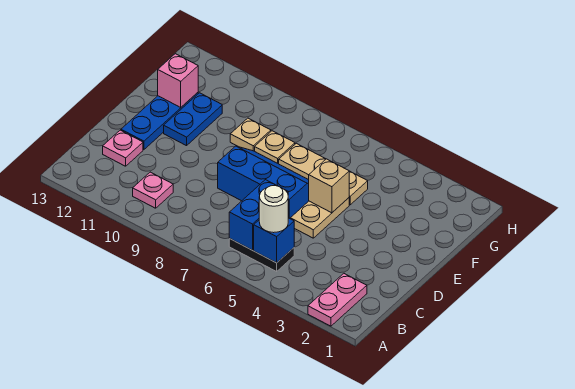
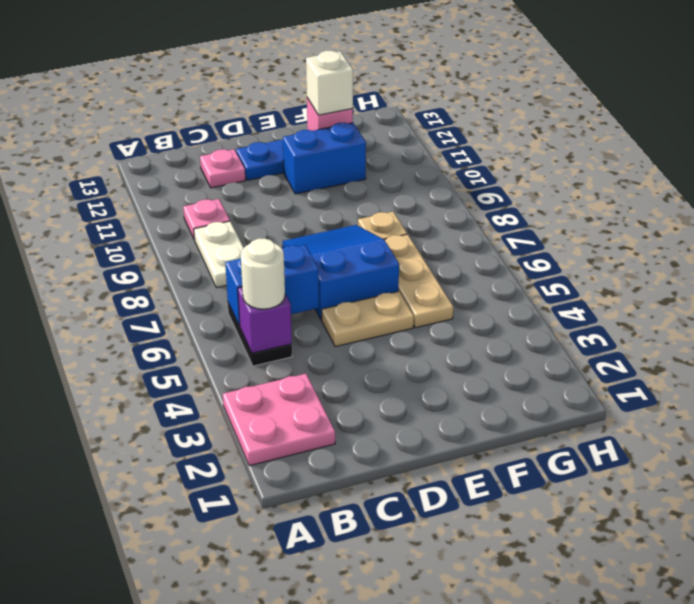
pink 1x2 plate [308,274,367,326] -> pink 2x2 plate [223,374,335,466]
blue 1x1 brick [254,218,294,263] -> purple 1x1 brick [238,287,292,353]
none -> white 1x2 plate [194,221,244,288]
blue 2x3 slope [218,146,309,218] -> blue 2x3 slope turned to [283,225,399,320]
tan 1x1 brick [309,159,349,213] -> none
blue 1x2 plate [164,93,222,146] -> blue 1x2 brick [283,123,366,194]
tan 1x1 plate [230,118,271,151] -> none
none -> white 1x1 brick [306,51,353,115]

